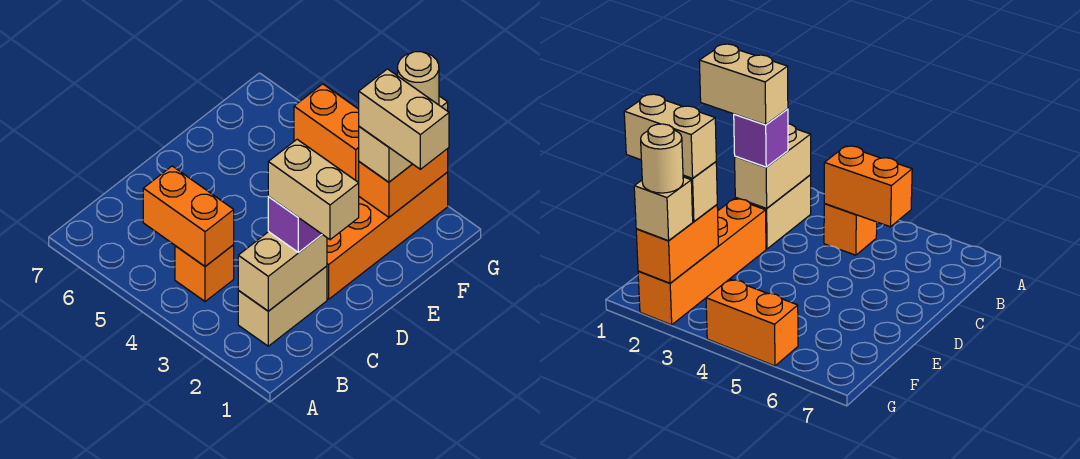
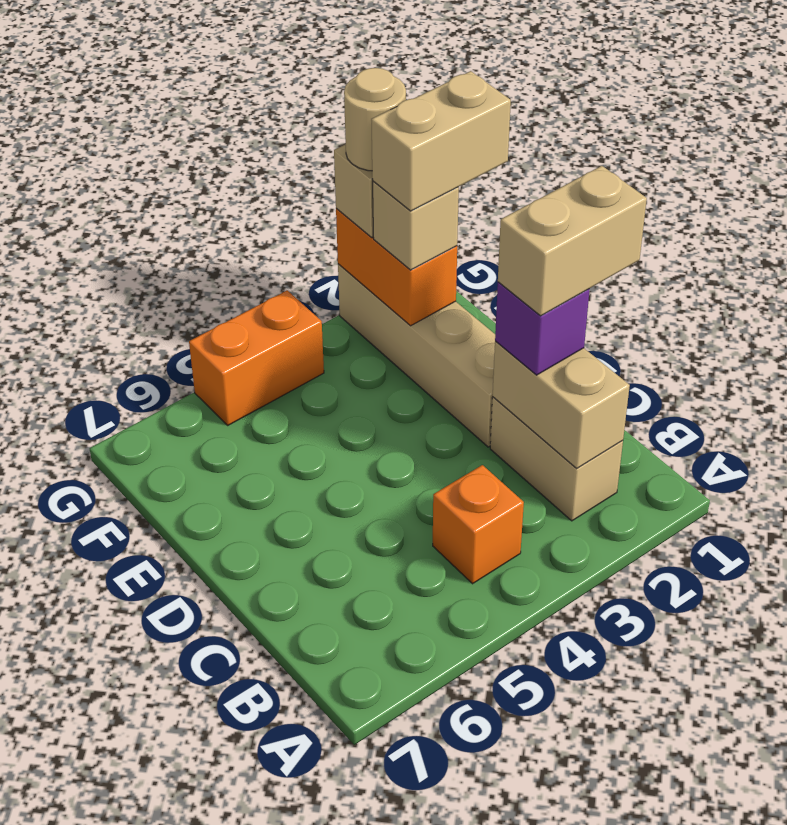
orange 1x2 brick [143,166,234,266] -> none
orange 1x4 brick [327,172,448,299] -> tan 1x4 brick [338,264,495,447]

